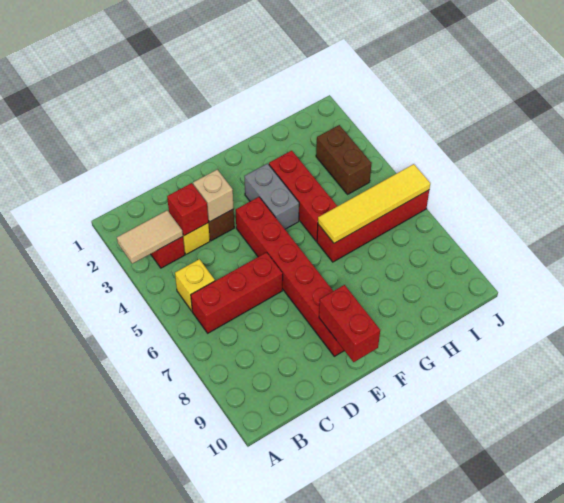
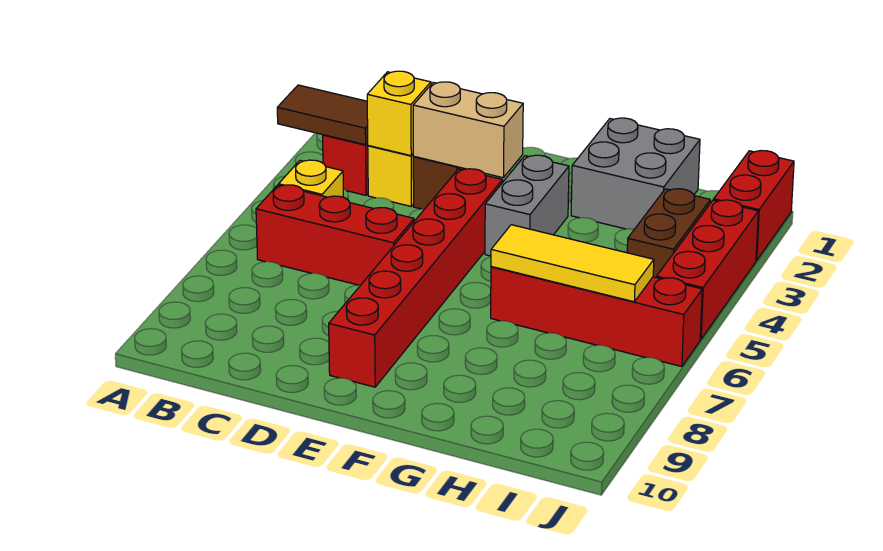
tan 1x2 tile [117,210,183,264] -> brown 1x2 tile [277,85,368,145]
red 1x1 brick [167,183,208,236] -> yellow 1x1 brick [367,71,431,156]
tan 1x1 brick [193,170,234,222] -> tan 1x2 brick [413,82,523,178]
red 1x2 brick [319,285,380,362] -> red 1x2 brick moved to [714,151,794,260]
none -> grey 2x2 brick [571,118,700,229]
red 1x3 brick [269,151,337,241] -> red 1x3 brick moved to [657,200,758,339]
yellow 1x4 tile [318,164,430,243] -> yellow 1x3 tile [491,225,654,302]

